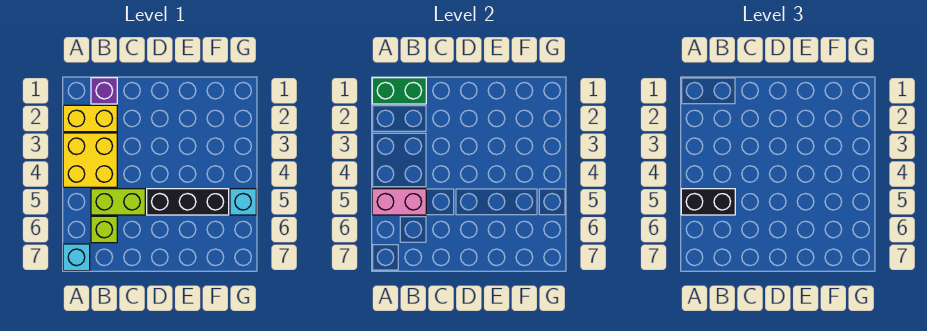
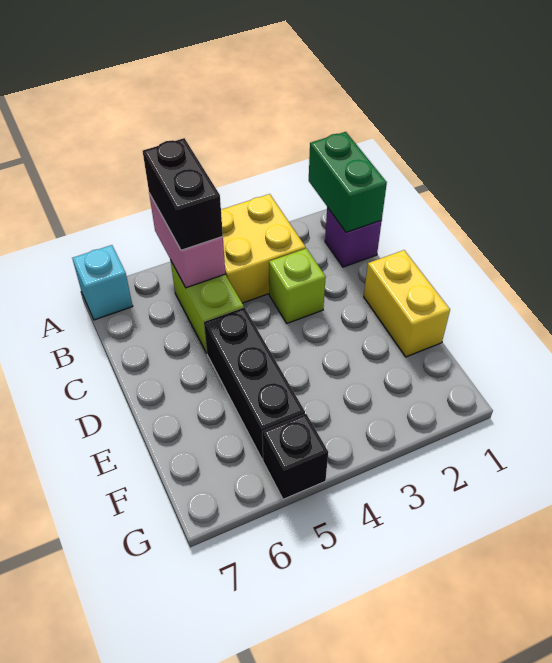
yellow 1x2 brick [63,105,117,132] -> yellow 1x2 brick moved to [364,250,450,357]
lime 1x1 brick [91,216,117,243] -> lime 1x1 brick moved to [269,248,326,323]
cyan 1x1 brick [230,189,256,215] -> black 1x1 brick [262,414,328,499]

